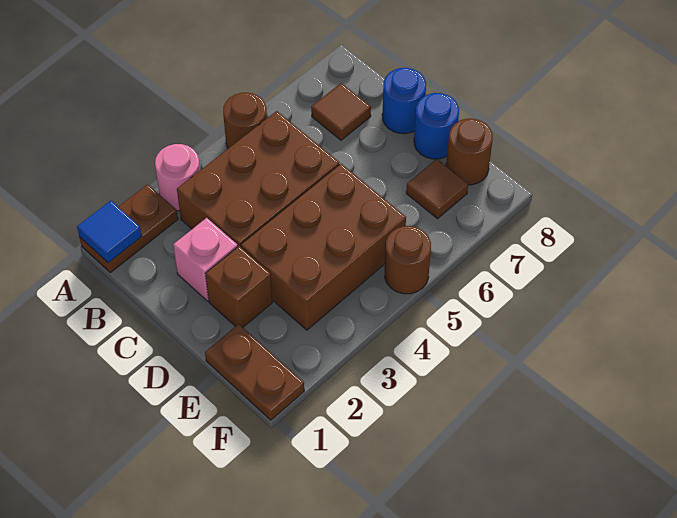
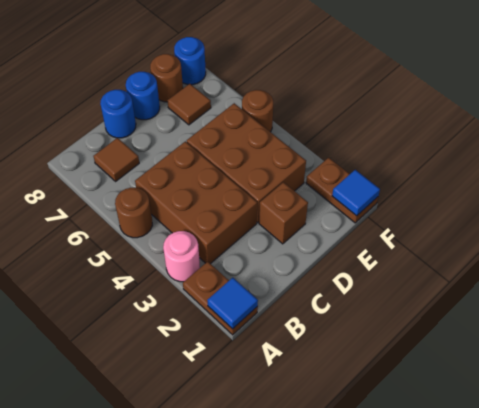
pink 1x1 brick [173,218,238,301] -> none
brown 1x2 plate [205,324,304,420] -> brown 1x2 plate turned to [306,158,378,223]
none -> blue 1x1 tile [332,170,380,216]
none -> blue 1x1 round brick [174,37,206,85]

